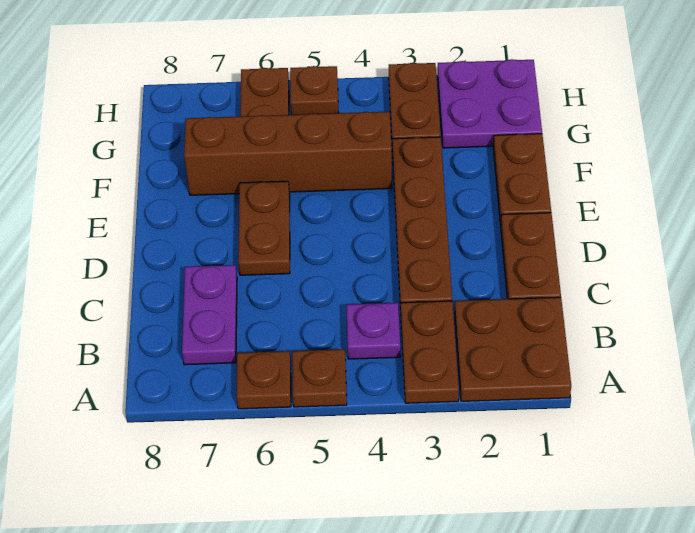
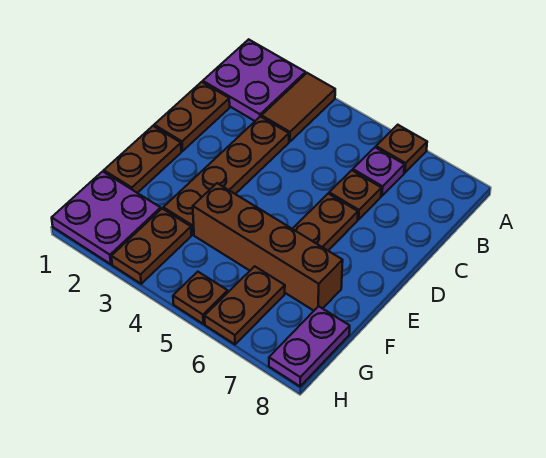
brown 2x2 plate [455,297,571,401] -> purple 2x2 plate [203,39,306,121]
brown 1x2 plate [401,301,459,403] -> brown 1x2 tile [262,73,335,142]
brown 1x1 plate [292,349,347,407] -> brown 1x1 plate moved to [329,170,381,220]
purple 1x1 plate [346,303,400,359] -> purple 1x1 plate moved to [353,147,405,196]
purple 1x2 plate [182,265,237,365] -> purple 1x2 plate moved to [269,306,350,386]

